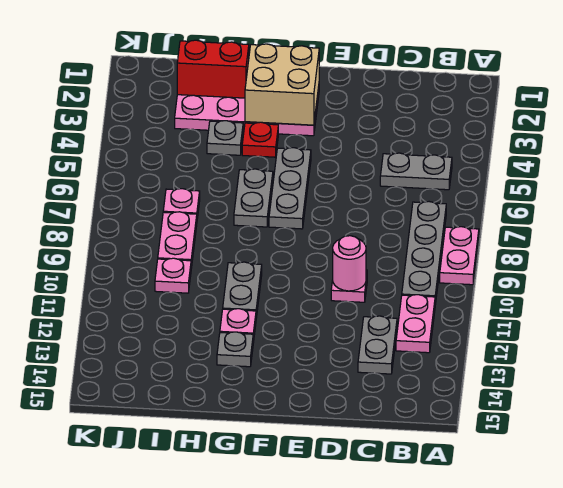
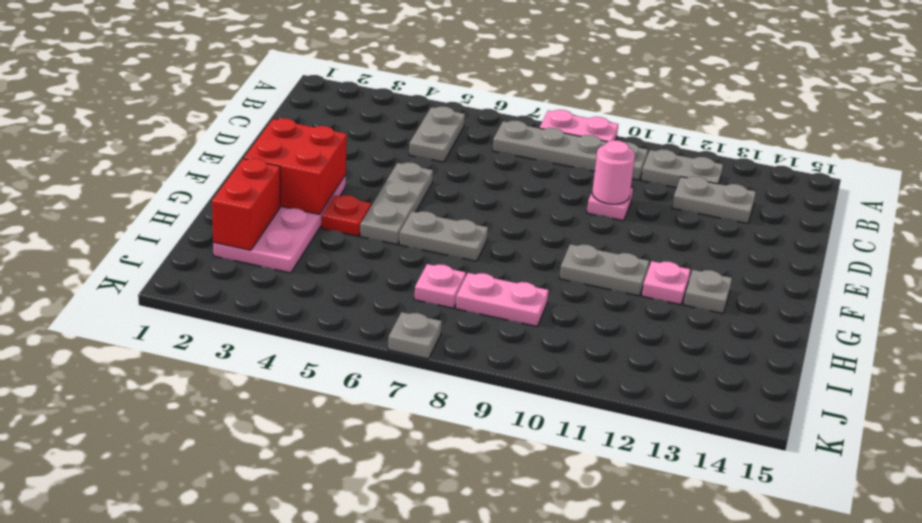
pink 1x2 plate [396,295,435,353] -> grey 1x2 plate [641,149,723,188]
tan 2x2 brick [245,44,319,125] -> red 2x2 brick [244,118,347,214]
grey 1x3 plate [269,148,311,229] -> grey 1x3 plate turned to [360,162,433,244]
grey 1x1 plate [207,121,243,155] -> grey 1x1 plate moved to [388,312,442,359]
pink 1x1 plate [155,258,191,293] -> none

